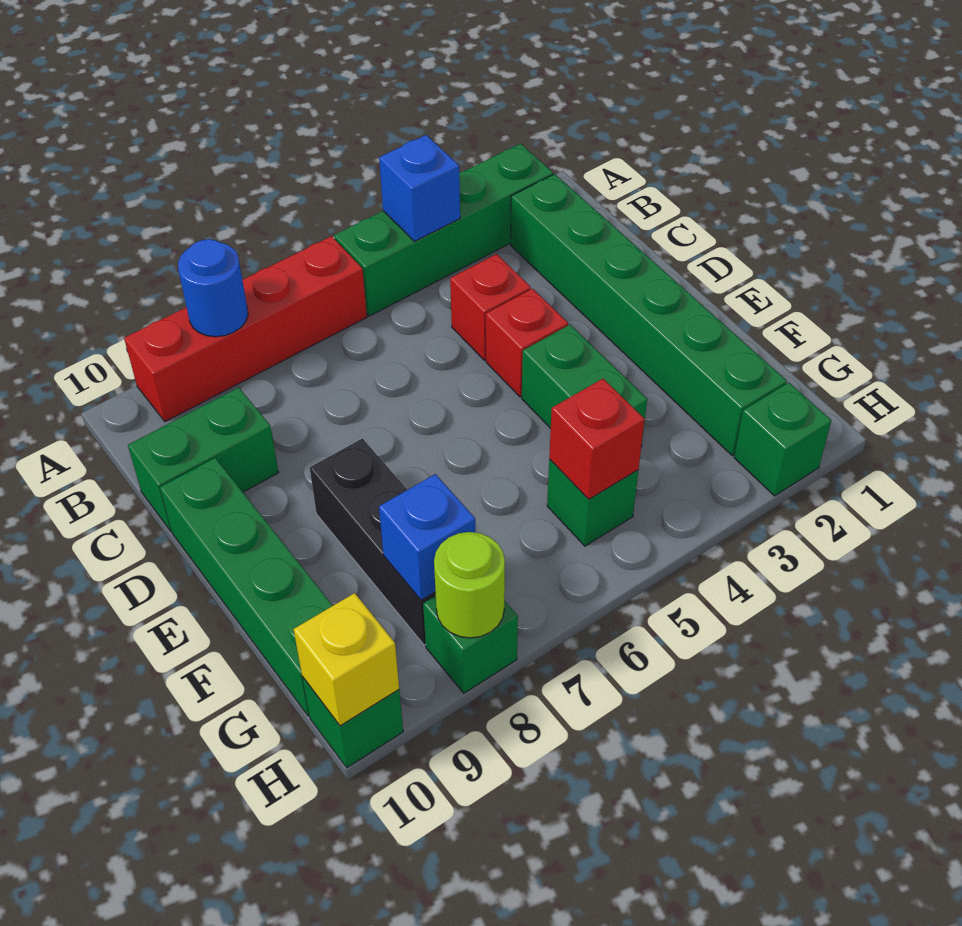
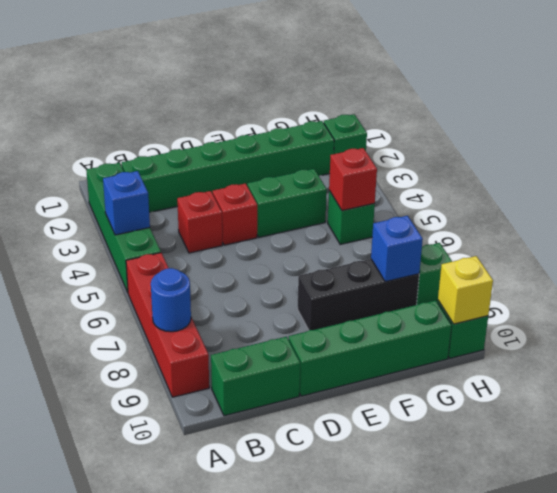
green 1x2 brick [128,388,279,531] -> green 1x2 brick turned to [211,337,300,416]
lime 1x1 round brick [434,532,505,638] -> none

